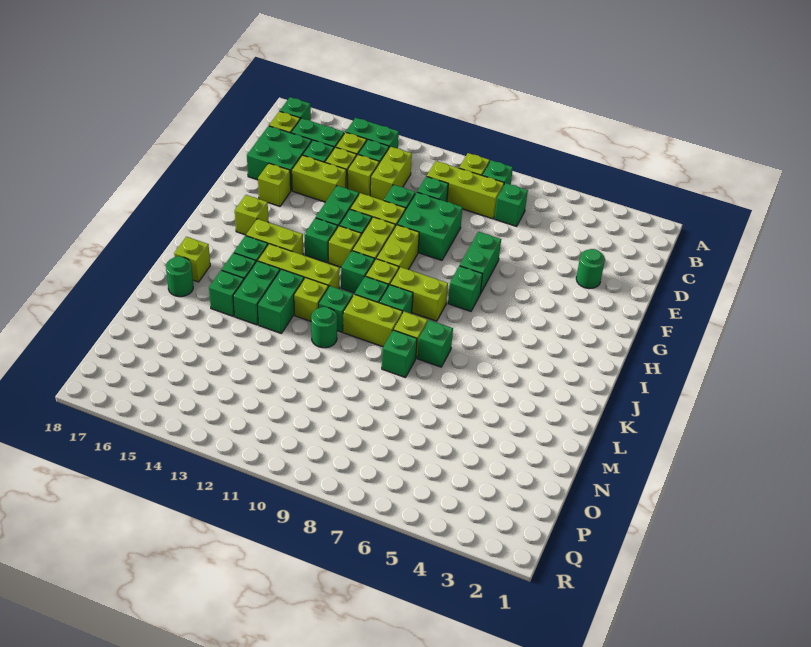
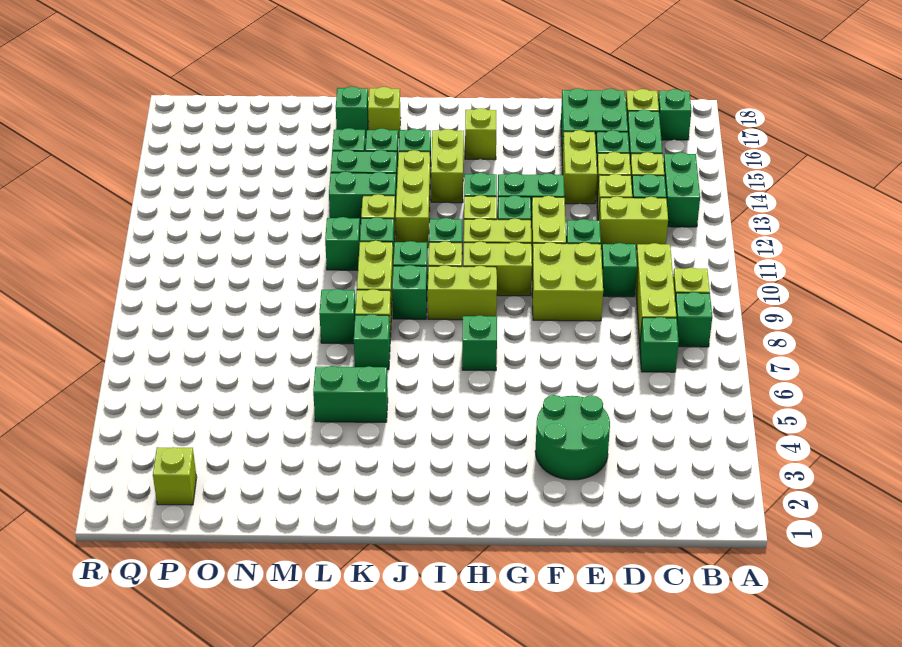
green 1x1 round brick [576,249,605,289] -> green 2x2 round brick [535,395,610,480]
green 2x2 brick [397,192,462,260] -> lime 2x2 brick [532,242,603,321]
green 1x2 brick [460,232,501,294] -> green 1x2 brick moved to [313,366,388,422]
lime 1x1 brick [258,163,291,206] -> lime 1x1 brick moved to [153,447,197,505]
lime 1x2 brick [390,267,448,321] -> lime 1x2 brick turned to [428,265,497,320]
green 1x1 round brick [311,307,337,348] -> green 1x1 brick [325,217,360,270]
green 1x1 round brick [166,256,193,297] -> green 1x1 brick [336,87,369,137]

